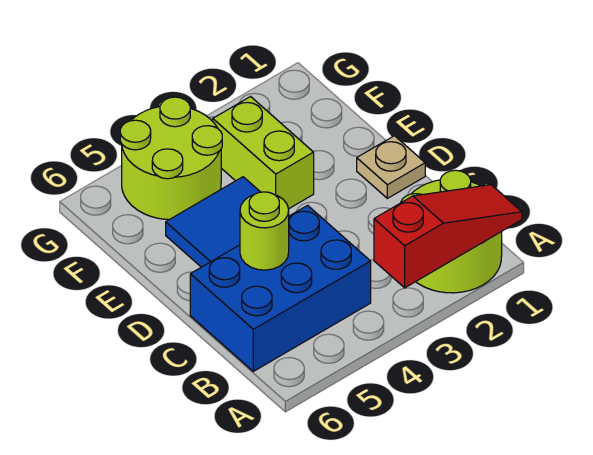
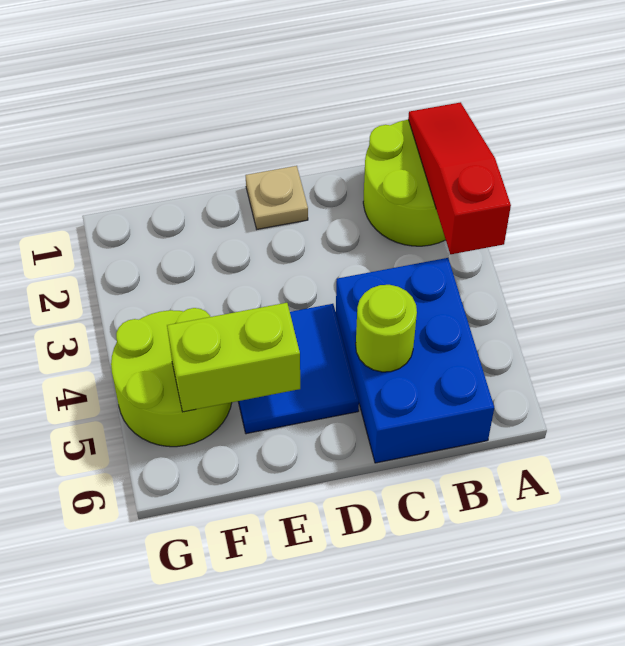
lime 1x2 brick [213,97,314,209] -> lime 1x2 brick moved to [167,303,300,412]

